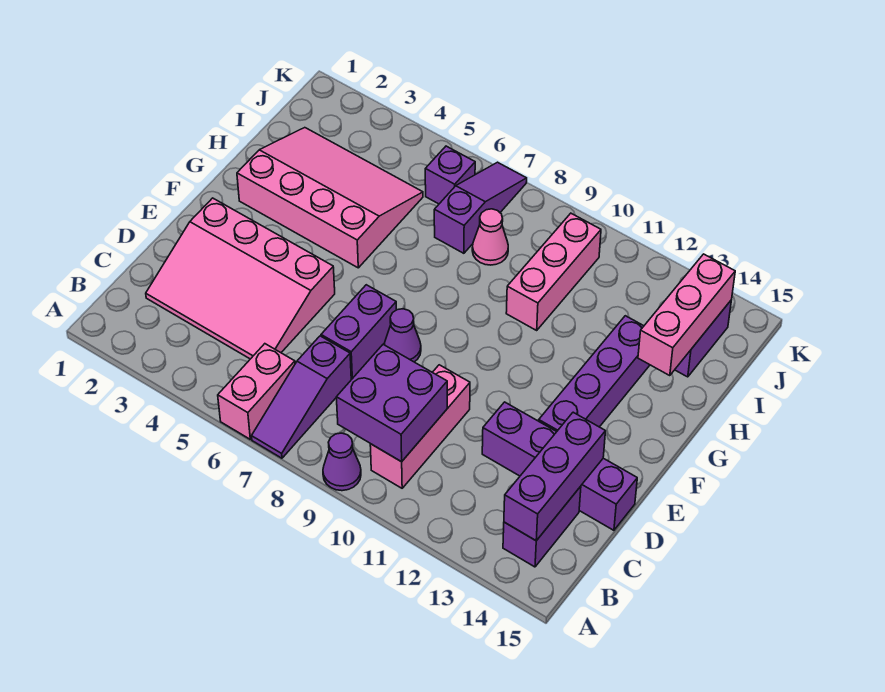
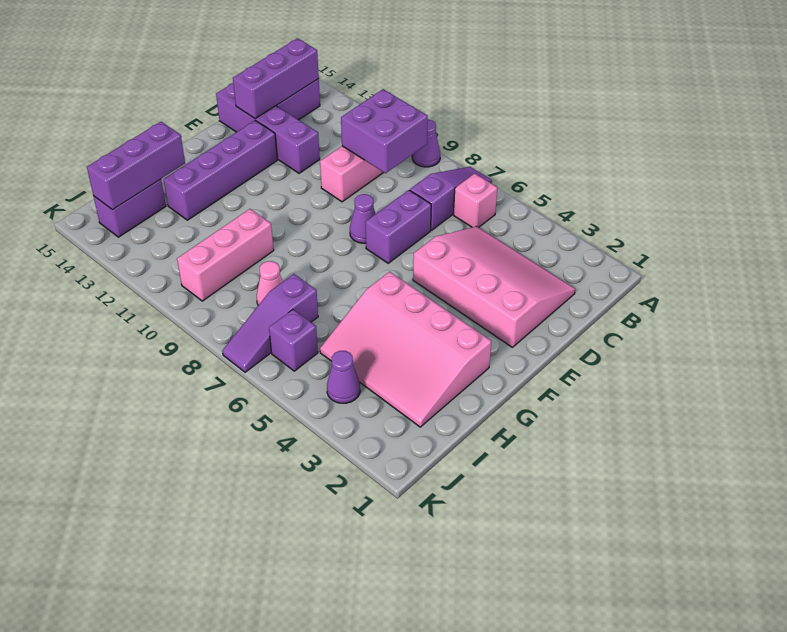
pink 1x2 brick [218,344,295,439] -> pink 1x1 brick [454,174,497,228]
pink 1x3 brick [638,254,735,376] -> purple 1x3 brick [87,122,185,210]
none -> purple 1x1 cone [327,351,360,403]

